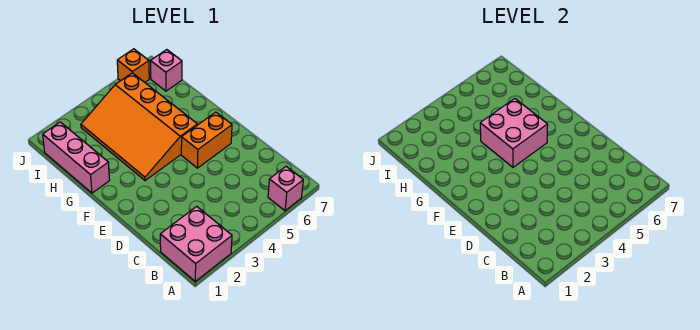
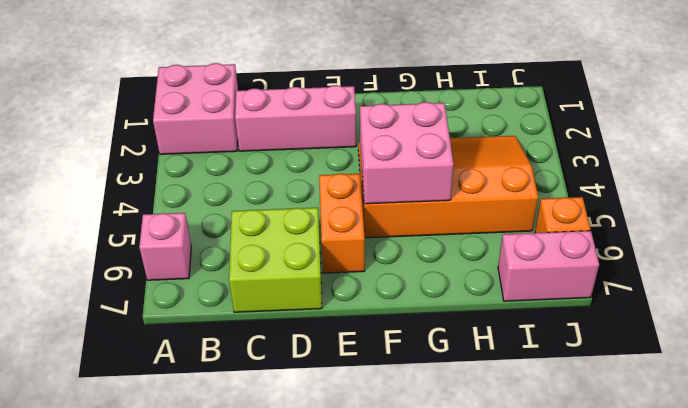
none -> lime 2x2 brick [229,208,322,312]
pink 1x3 brick [43,122,109,193] -> pink 1x3 brick moved to [235,85,356,151]
pink 1x1 brick [151,50,182,91] -> pink 1x2 brick [498,231,599,301]

